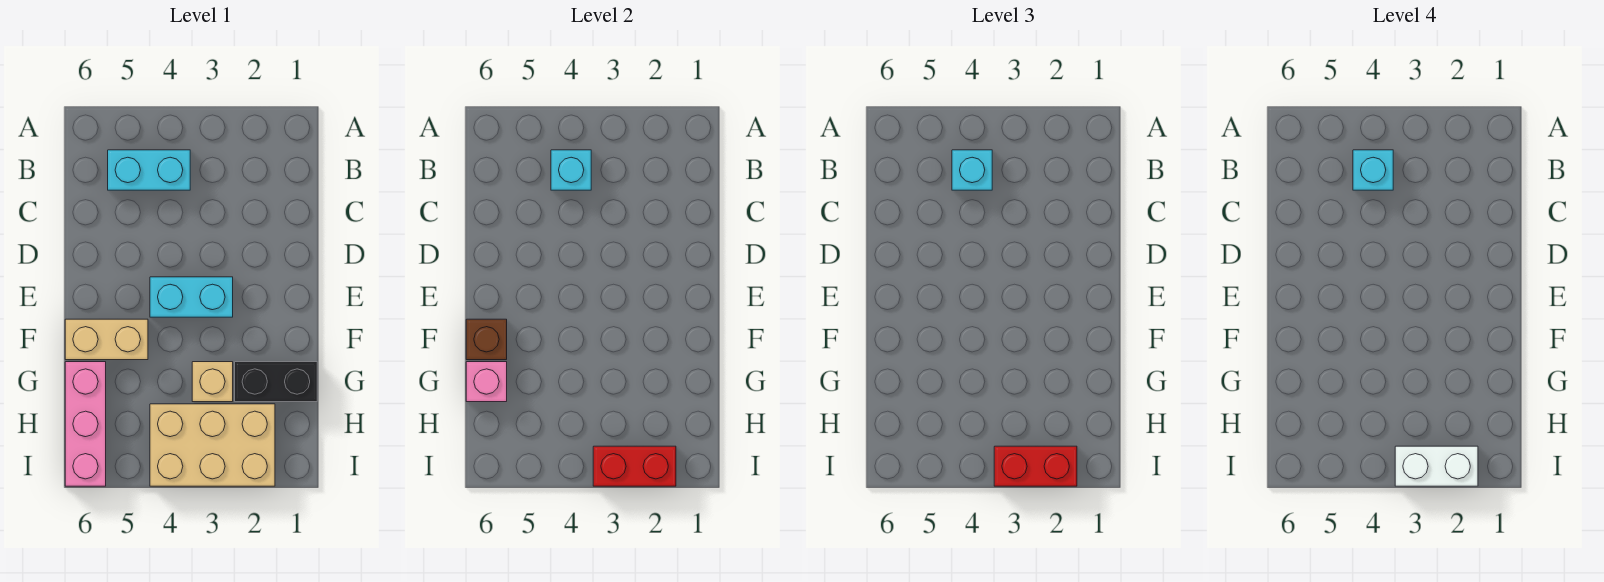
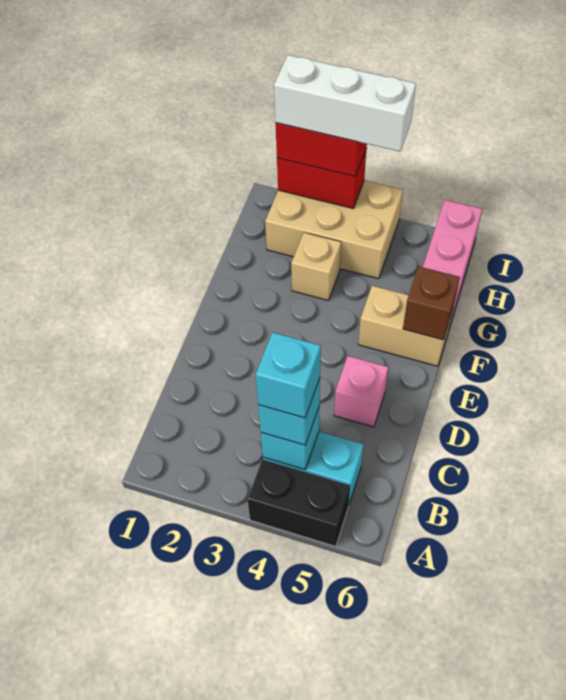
cyan 1x2 brick [150,277,233,317] -> none
black 1x2 brick [235,362,317,402] -> black 1x2 brick moved to [247,459,350,547]
pink 1x1 brick [466,362,507,402] -> pink 1x1 brick moved to [334,356,388,427]
white 1x2 brick [1395,446,1478,486] -> white 1x3 brick [274,55,416,152]

